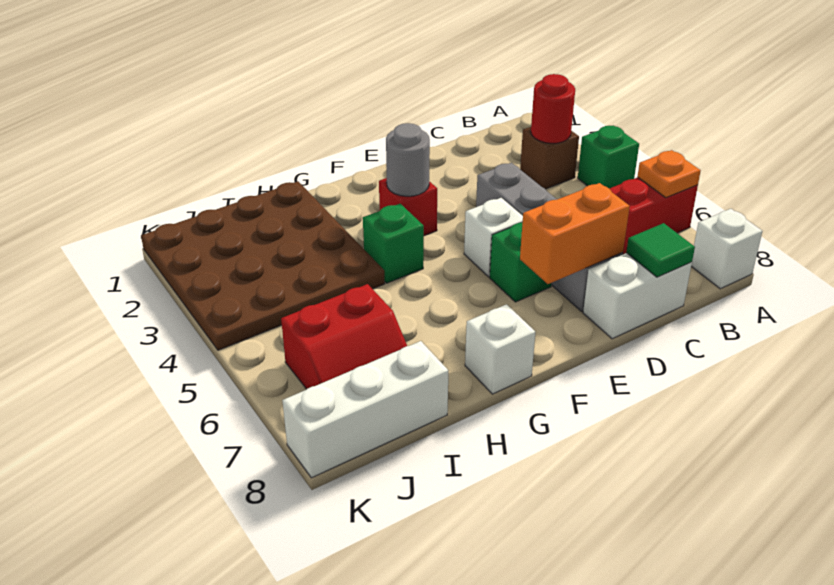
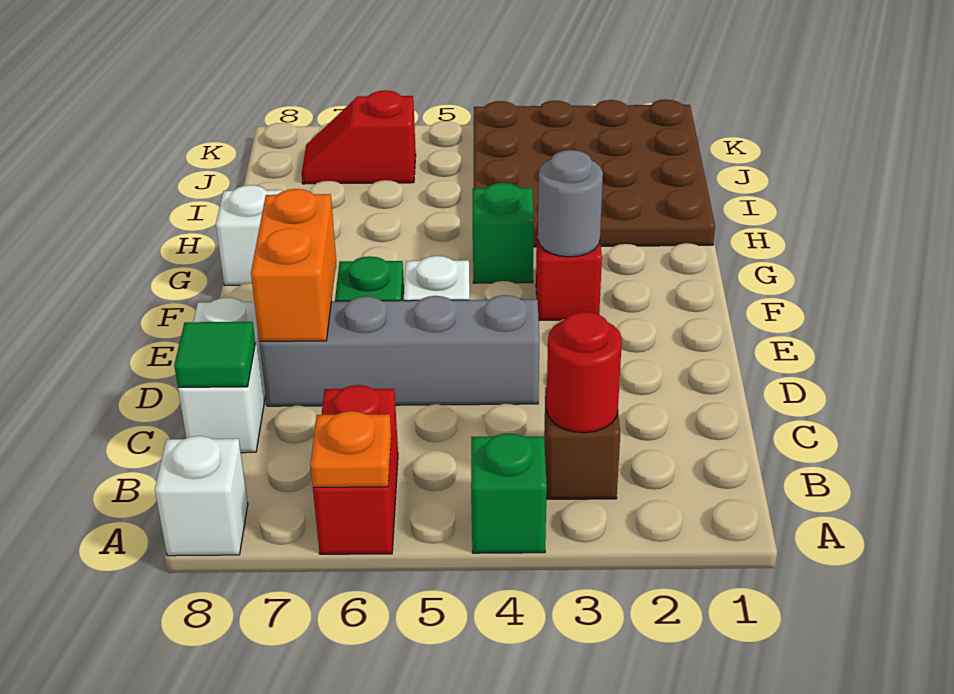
red 2x2 slope [281,284,407,389] -> red 1x2 slope [302,90,416,184]
white 1x3 brick [282,341,449,478] -> none

